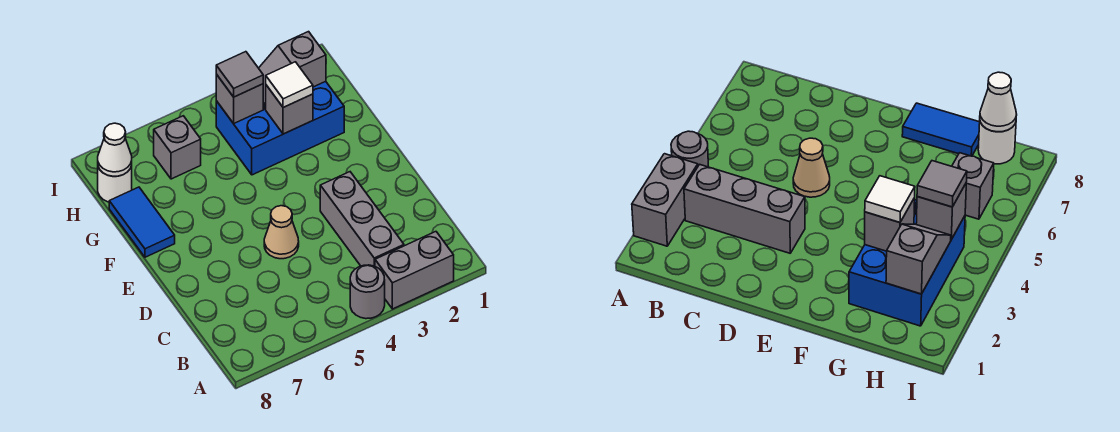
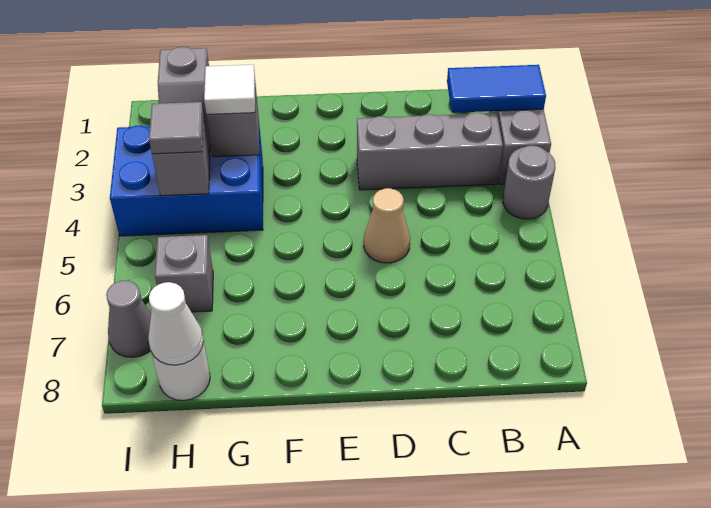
blue 1x2 tile [109,187,175,257] -> blue 1x2 tile moved to [447,65,546,113]
blue 2x3 brick [216,81,344,175] -> blue 2x3 brick turned to [110,126,263,236]
none -> grey 1x1 cone [106,280,151,357]

